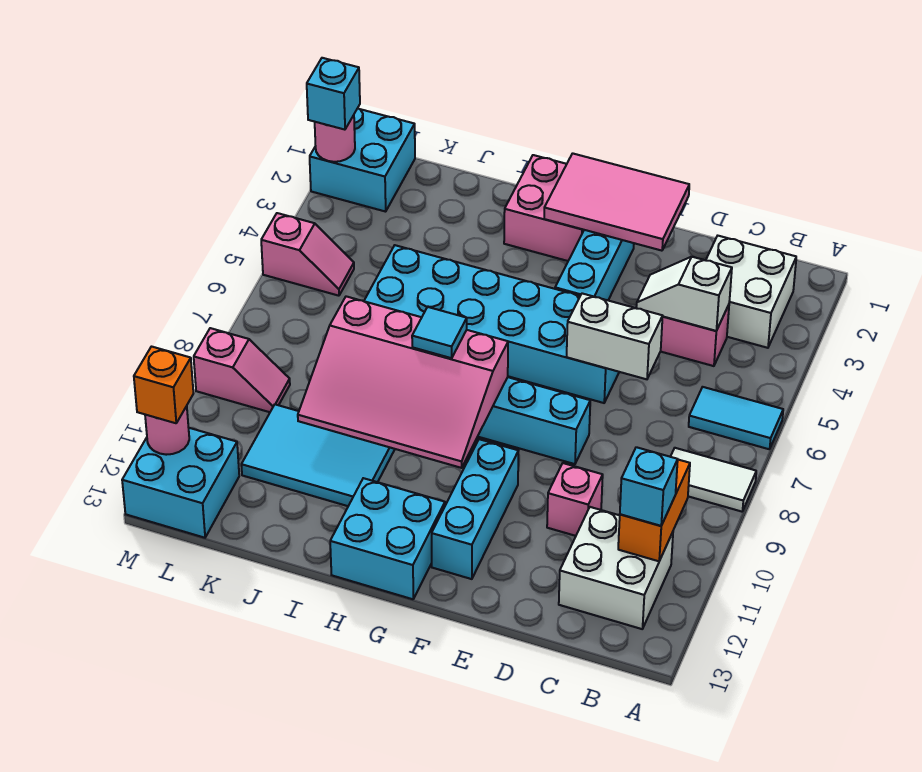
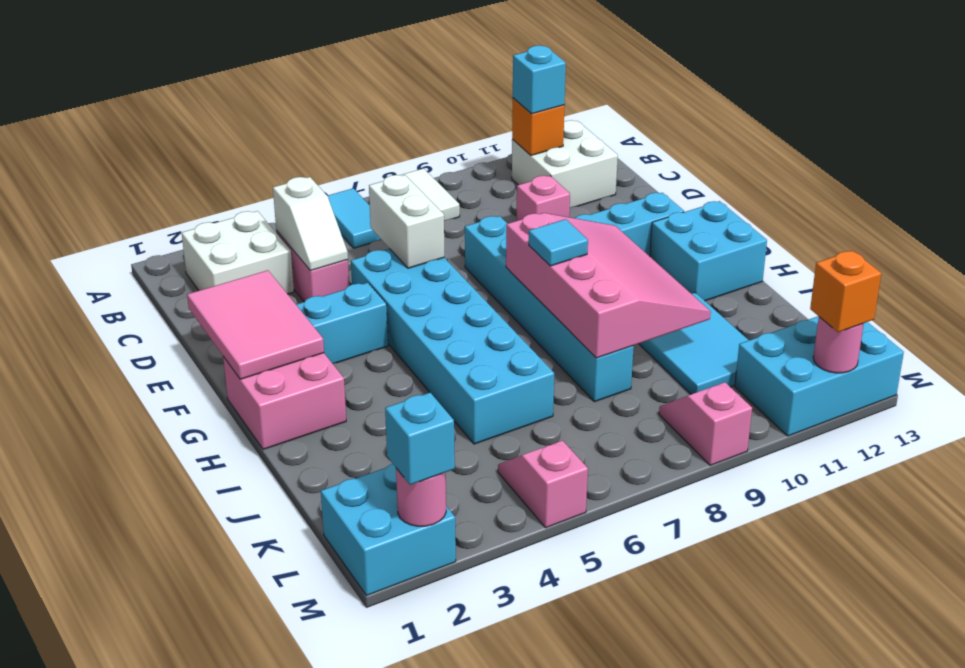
orange 1x2 brick [618,460,690,561] -> orange 1x1 brick [512,98,565,155]
cyan 2x2 brick [122,428,239,538] -> cyan 2x3 brick [735,316,904,436]

